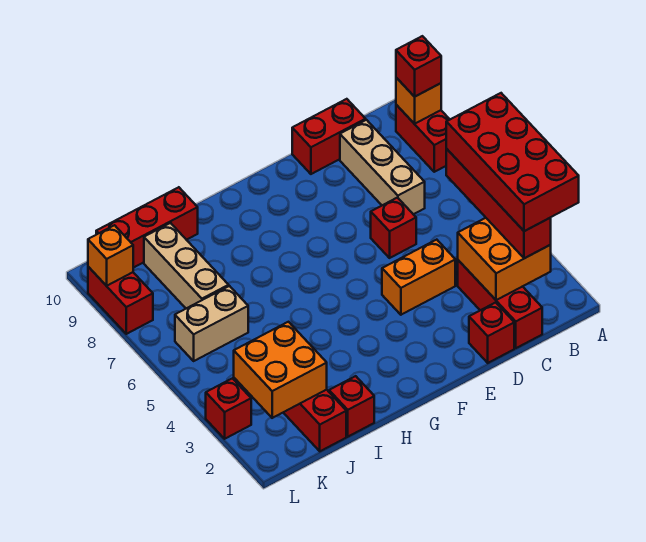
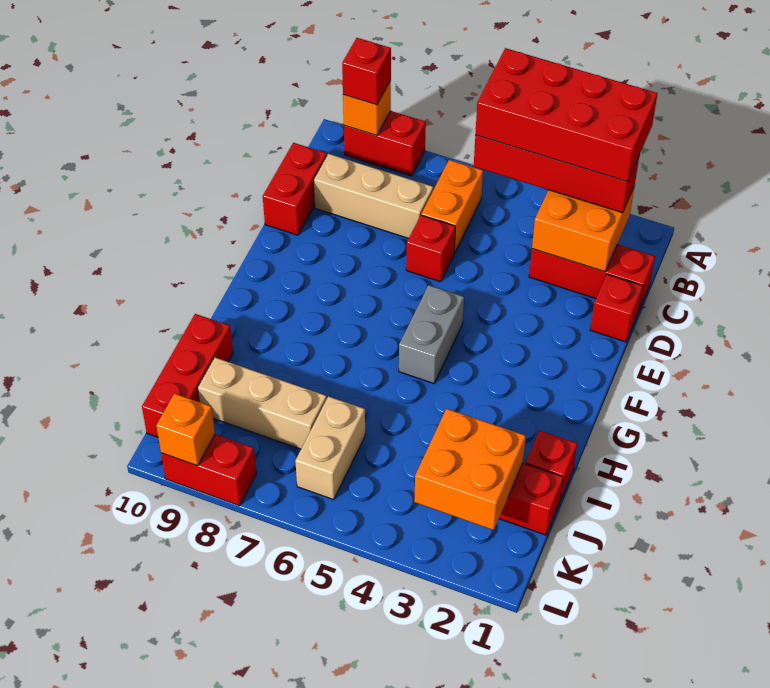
orange 1x2 brick [382,240,455,315] -> orange 1x2 brick moved to [421,160,483,253]
none -> grey 1x2 brick [399,285,464,384]
red 1x1 brick [206,378,251,439] -> none

